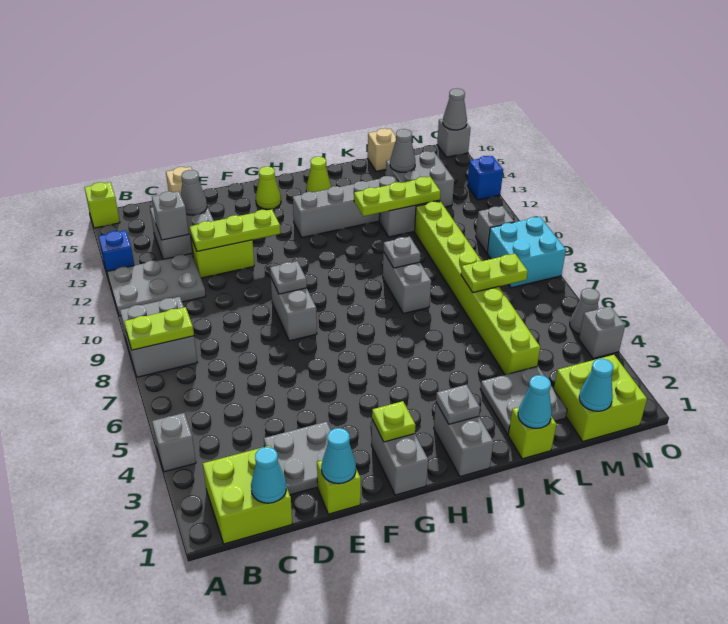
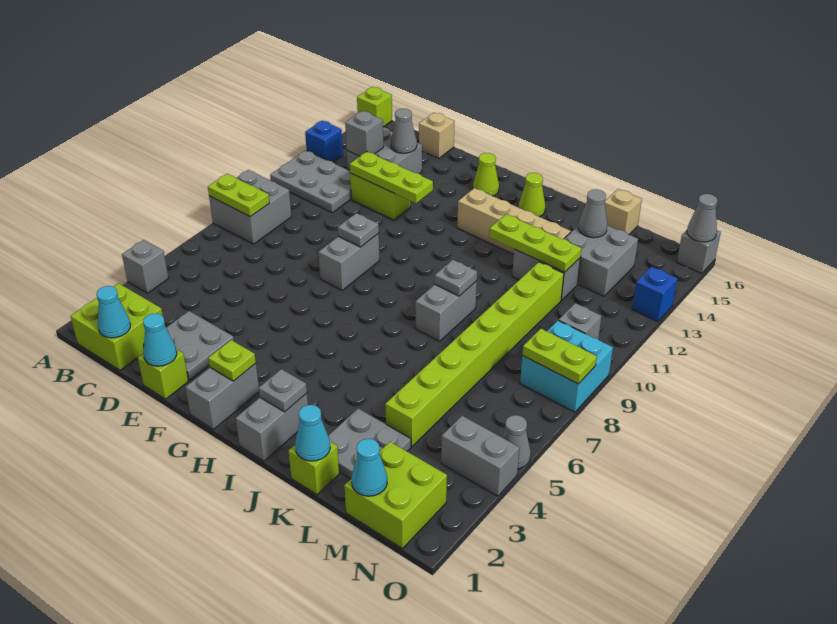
grey 1x4 brick [293,176,398,237] -> tan 1x4 brick [457,188,571,254]
lime 1x2 plate [461,254,528,293] -> lime 1x2 plate moved to [522,329,597,384]
grey 1x1 brick [579,306,625,359] -> grey 1x2 brick [441,416,519,496]

